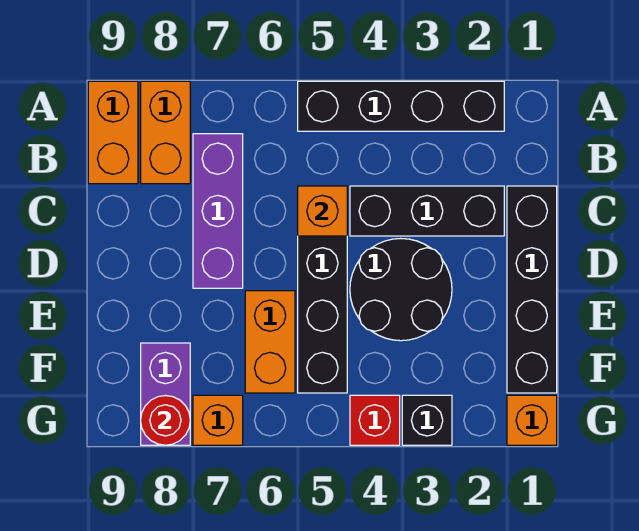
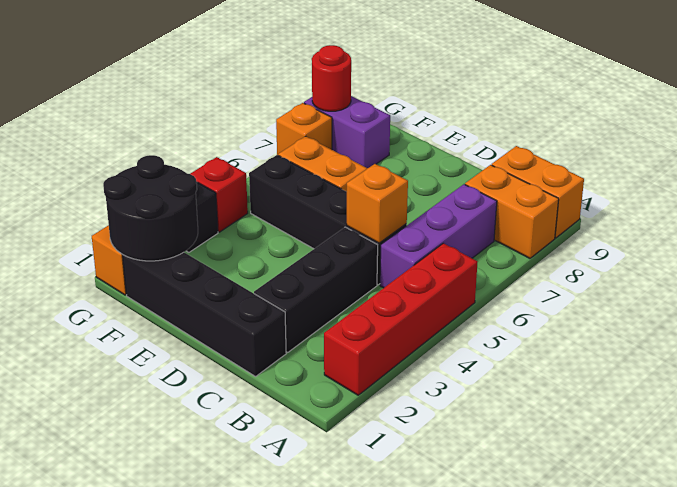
black 1x4 brick [298,81,504,131] -> red 1x4 brick [324,243,477,395]
purple 1x3 brick [193,134,243,288] -> purple 1x3 brick turned to [380,184,497,288]
black 2x2 round brick [350,239,452,341] -> black 2x2 round brick moved to [103,155,198,261]

